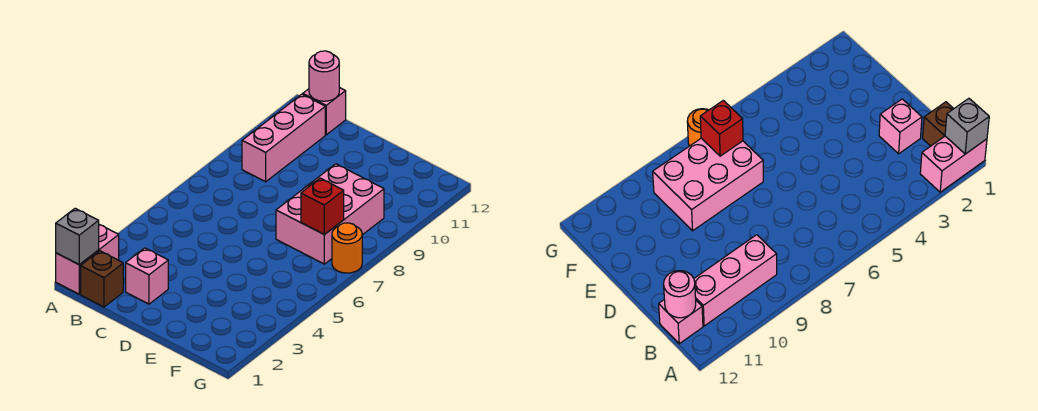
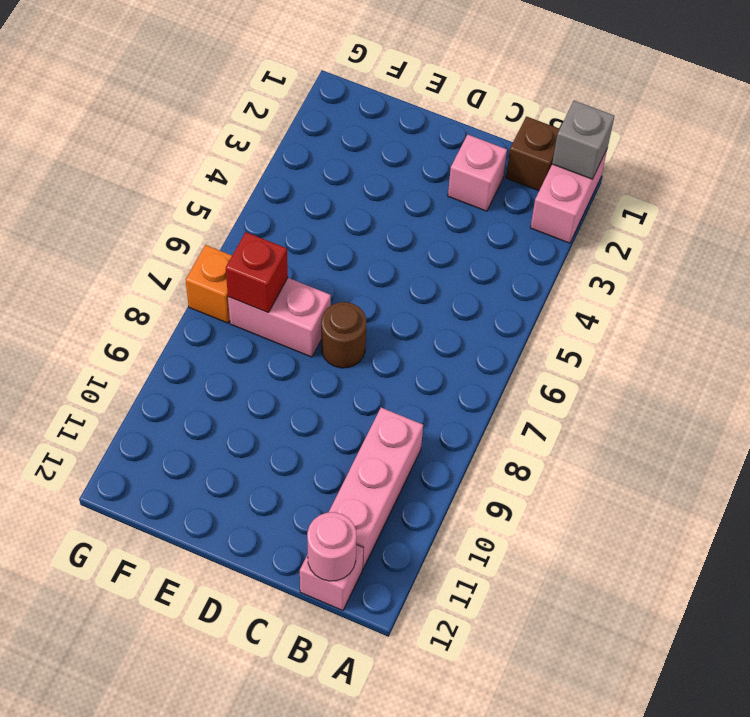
none -> brown 1x1 round brick [321,302,366,368]
pink 2x3 brick [276,164,384,264] -> pink 1x2 brick [228,278,331,357]
orange 1x1 round brick [332,223,362,273] -> orange 1x1 brick [186,245,232,323]

